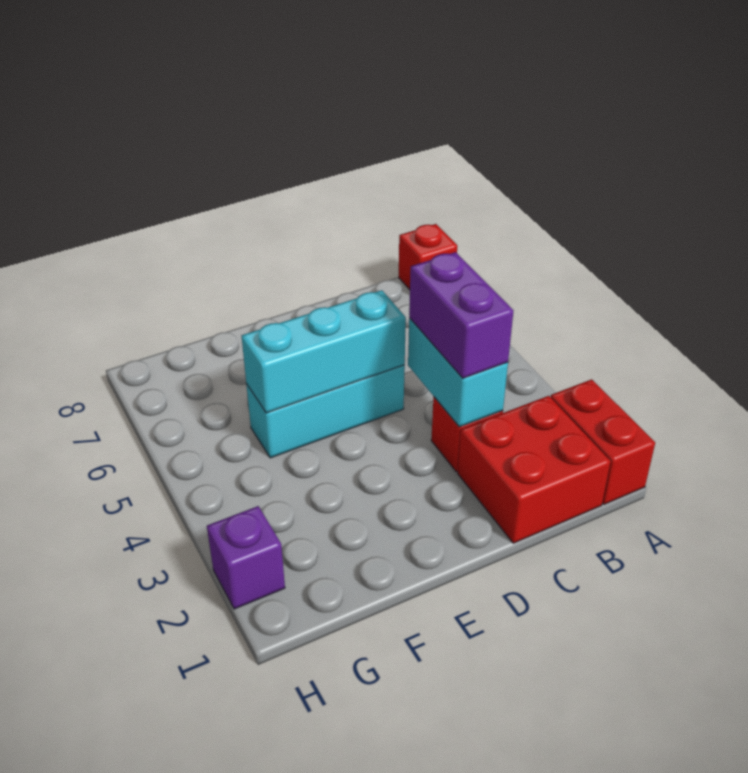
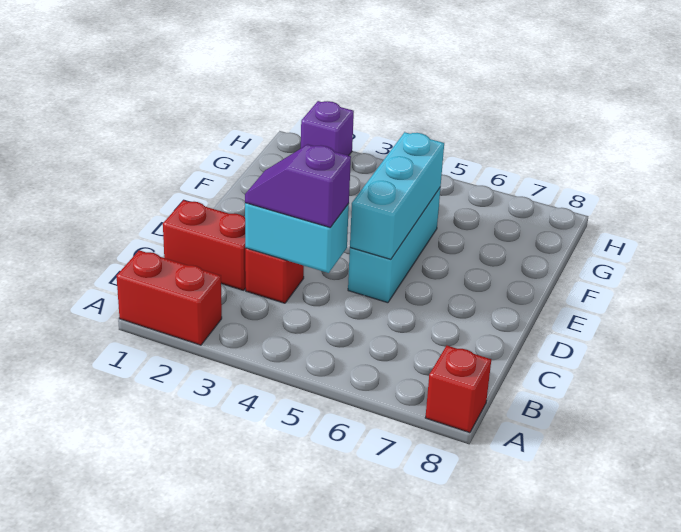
red 2x2 brick [458,396,611,543] -> red 1x2 brick [163,200,246,290]
purple 1x2 brick [409,252,514,378] -> purple 1x2 slope [245,144,351,227]

